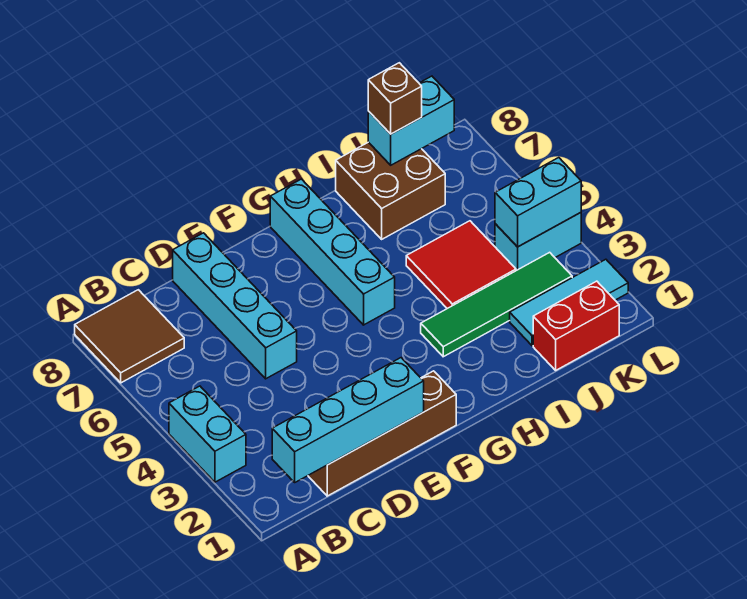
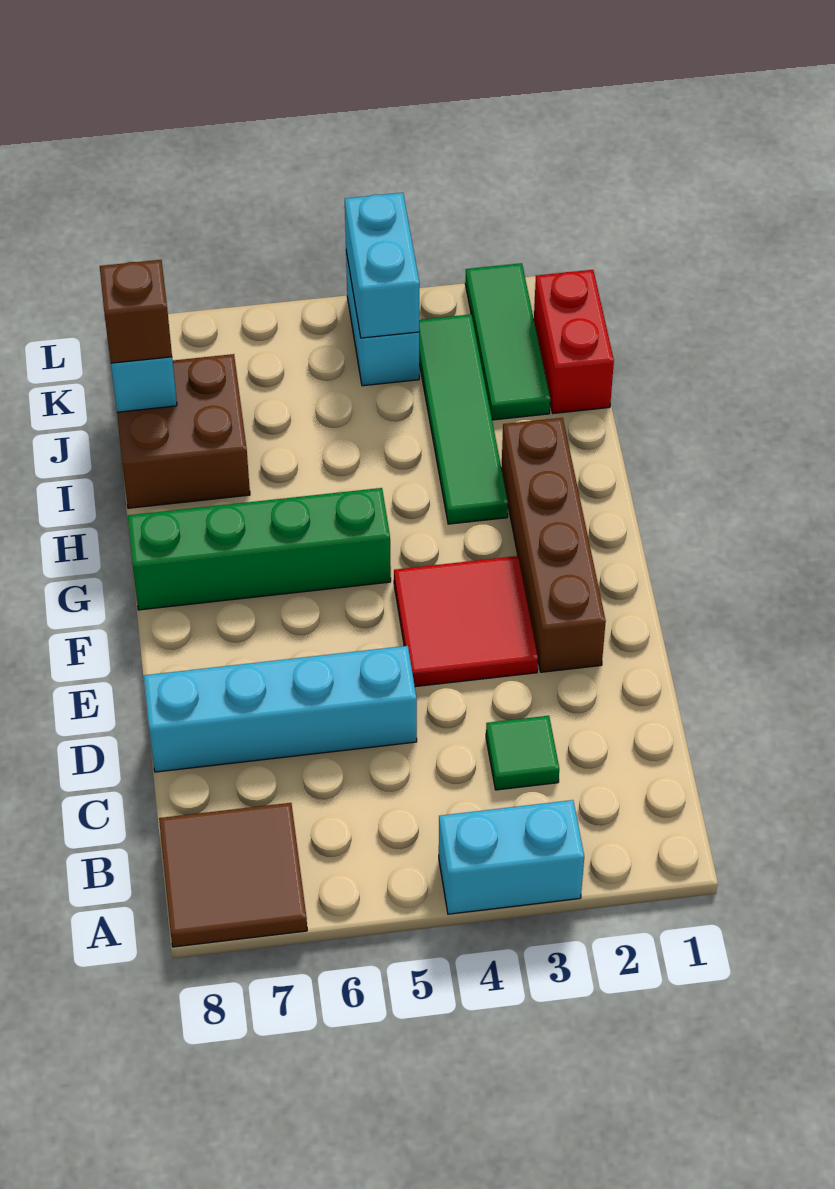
cyan 1x4 brick [272,358,424,482] -> none
brown 1x4 brick [308,371,456,496] -> brown 1x4 brick moved to [501,418,606,672]
none -> green 1x1 tile [486,716,559,790]
cyan 1x4 brick [270,179,395,325] -> green 1x4 brick [128,488,391,610]
red 2x2 tile [406,221,516,309] -> red 2x2 tile moved to [394,556,538,687]
cyan 1x3 tile [510,259,628,346] -> green 1x3 tile [465,263,550,420]

